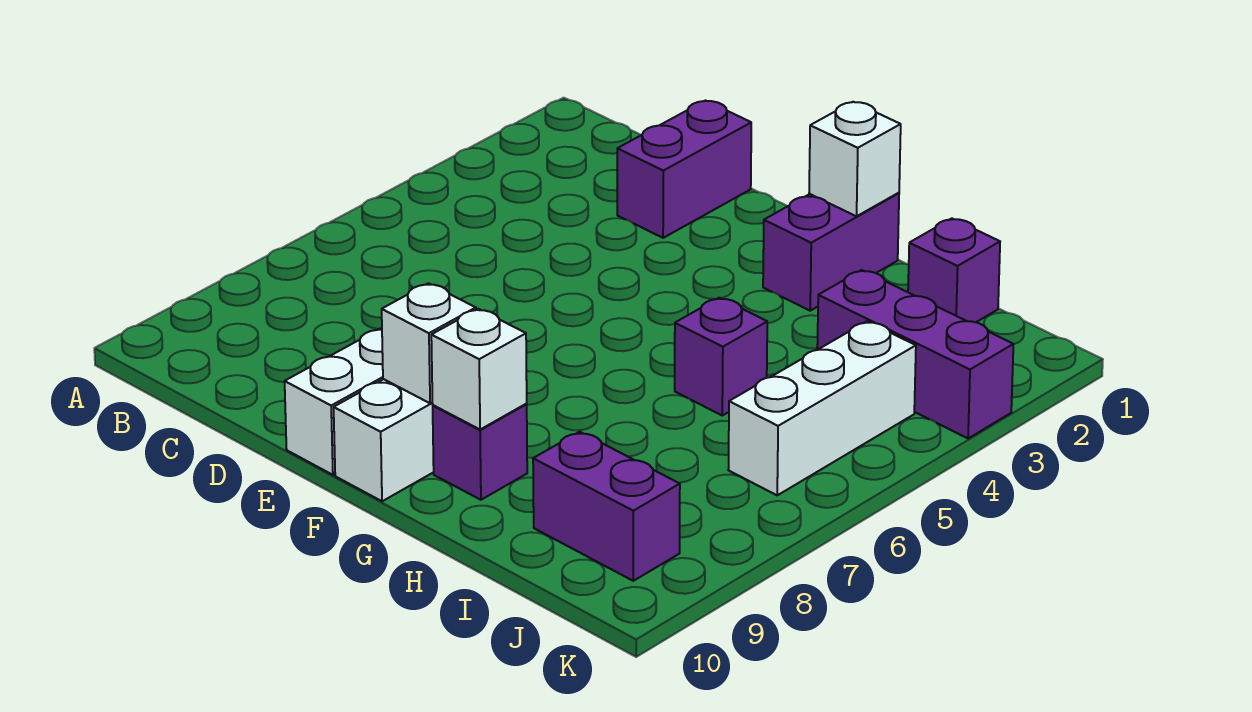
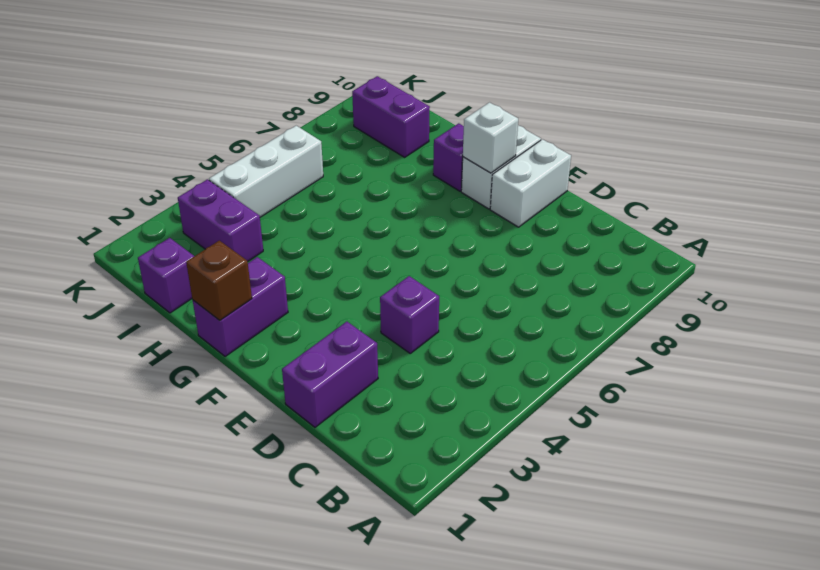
white 1x1 brick [809,102,901,216] -> brown 1x1 brick [186,240,252,320]
white 1x1 brick [431,309,527,430] -> none
purple 1x1 brick [675,298,767,415] -> purple 1x1 brick moved to [380,276,439,353]
purple 1x3 brick [817,270,1013,438] -> purple 1x2 brick [178,179,263,261]

